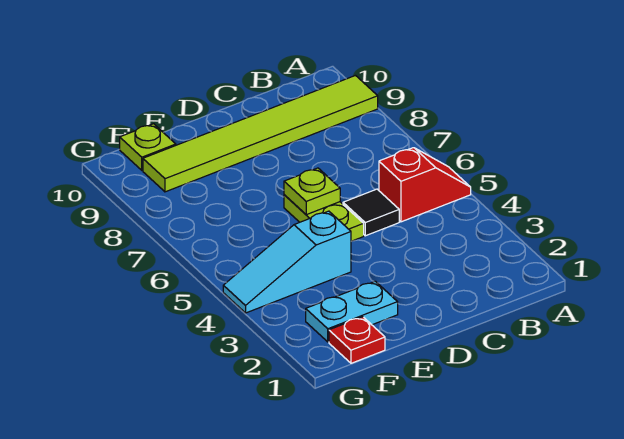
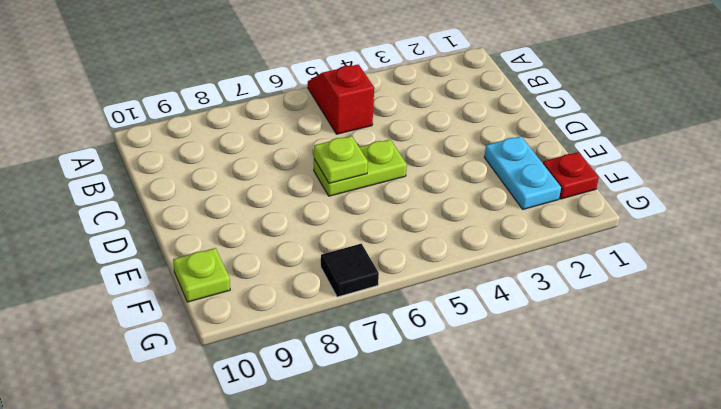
lime 1x6 tile [143,76,378,192] -> none
black 1x1 tile [343,189,399,236] -> black 1x1 tile moved to [321,244,379,297]
cyan 1x3 slope [223,211,351,313] -> none

